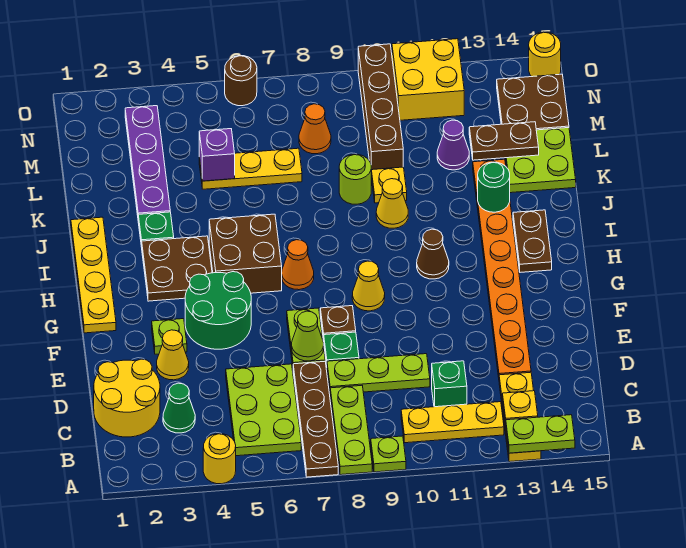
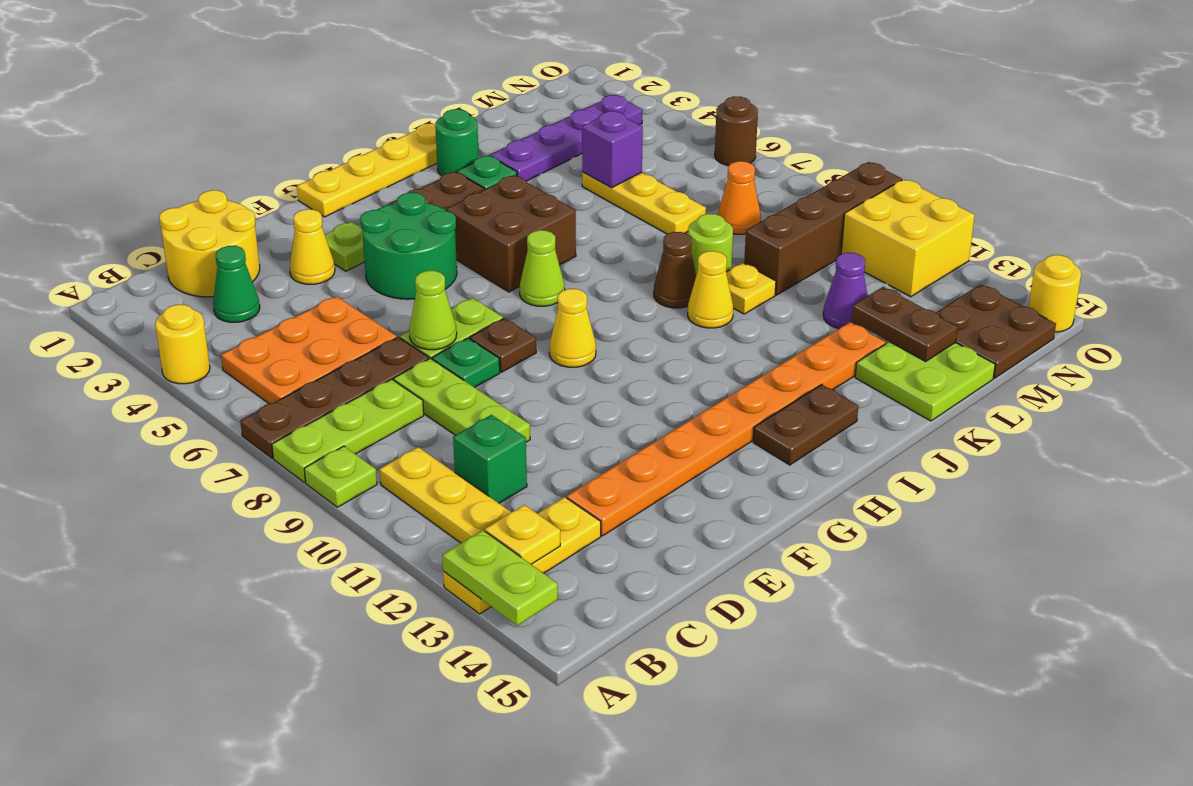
lime 2x3 plate [226,364,301,456] -> orange 2x3 plate [221,296,397,404]
orange 1x1 cone [282,240,314,290] -> lime 1x1 cone [520,230,565,306]
brown 1x1 cone [417,229,449,279] -> brown 1x1 cone moved to [654,232,696,308]
green 1x1 round brick [478,162,510,212] -> green 1x1 round brick moved to [435,109,479,176]

